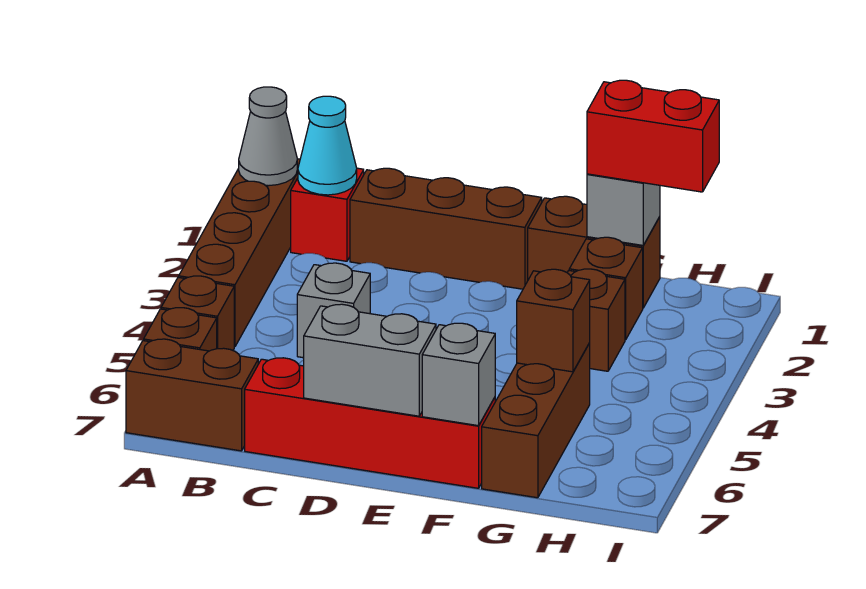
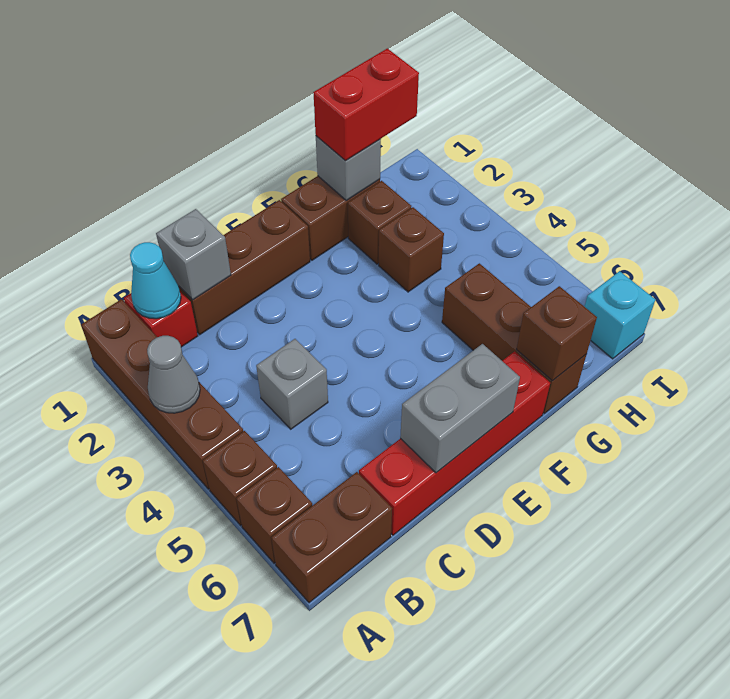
grey 1x1 cone [239,87,297,186] -> grey 1x1 cone moved to [147,336,200,413]
grey 1x1 brick [422,323,495,426] -> grey 1x1 brick moved to [156,209,231,300]
brown 1x1 brick [517,269,590,372] -> brown 1x1 brick moved to [516,286,597,381]
none -> cyan 1x1 brick [585,271,656,359]

